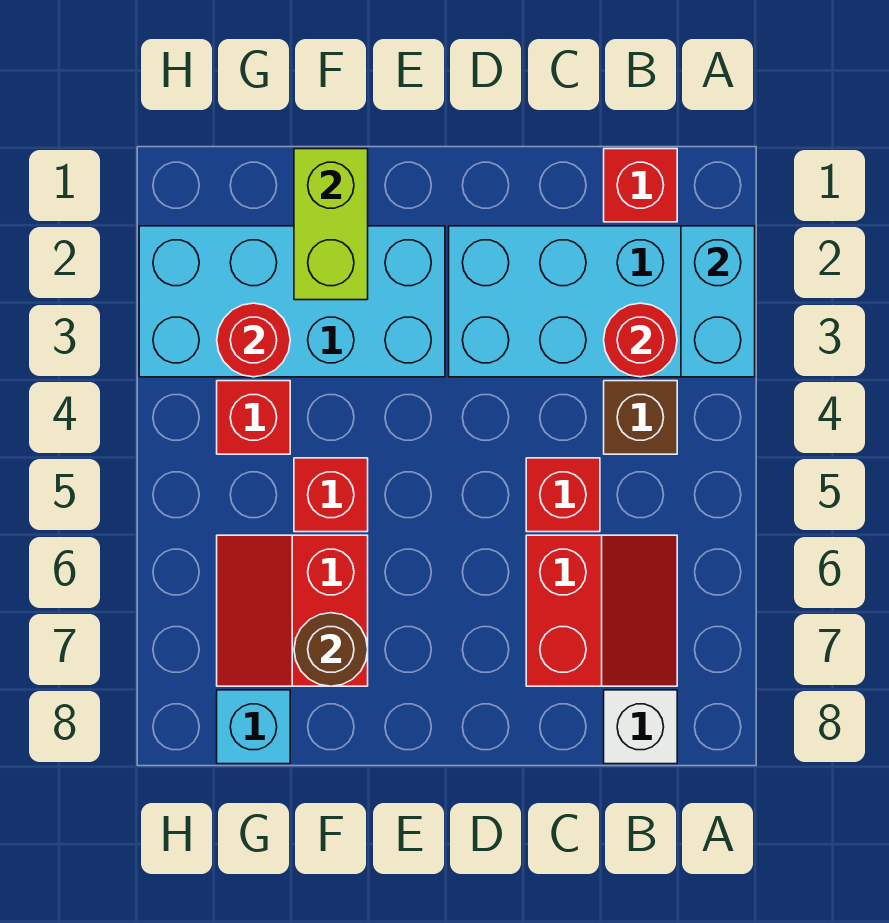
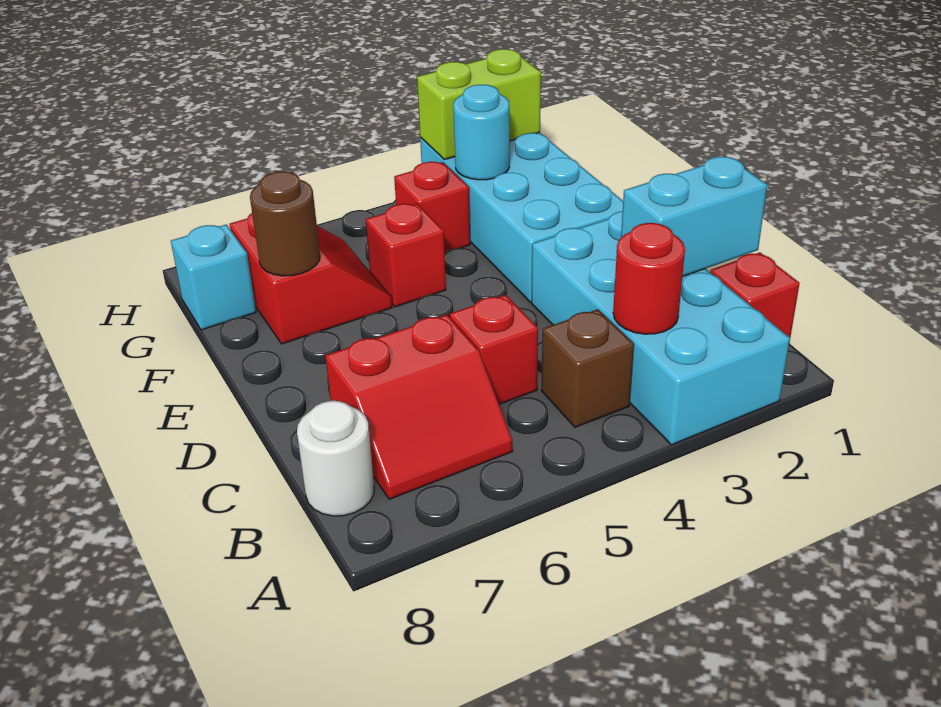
cyan 1x2 brick [681,226,755,377] -> cyan 1x2 brick moved to [621,157,767,277]
white 1x1 brick [604,690,677,764] -> white 1x1 round brick [297,401,374,516]
lime 1x2 brick [294,149,368,300] -> lime 1x2 brick moved to [417,49,541,160]
red 2x2 slope [217,535,368,686] -> red 2x2 slope turned to [230,213,392,344]
red 1x1 round brick [217,303,290,377] -> cyan 1x1 round brick [453,85,510,180]

